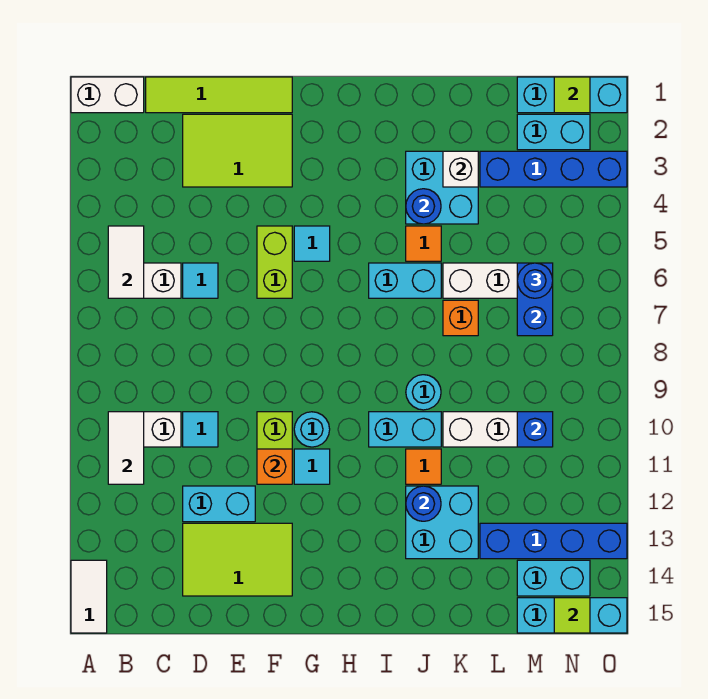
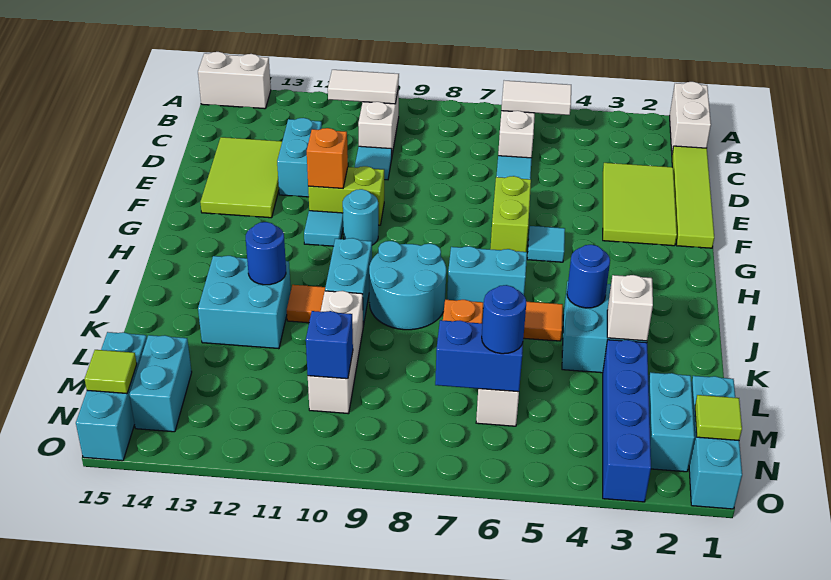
white 1x2 tile [71,560,107,633] -> white 1x2 brick [198,52,271,109]
lime 1x2 brick [257,226,292,298] -> lime 1x2 brick turned to [490,176,531,252]
cyan 1x2 brick [369,263,441,298] -> cyan 1x2 brick turned to [447,246,527,307]
cyan 1x1 round brick [406,375,441,410] -> cyan 2x2 round brick [369,241,446,330]
blue 1x4 brick [480,523,627,559] -> none

